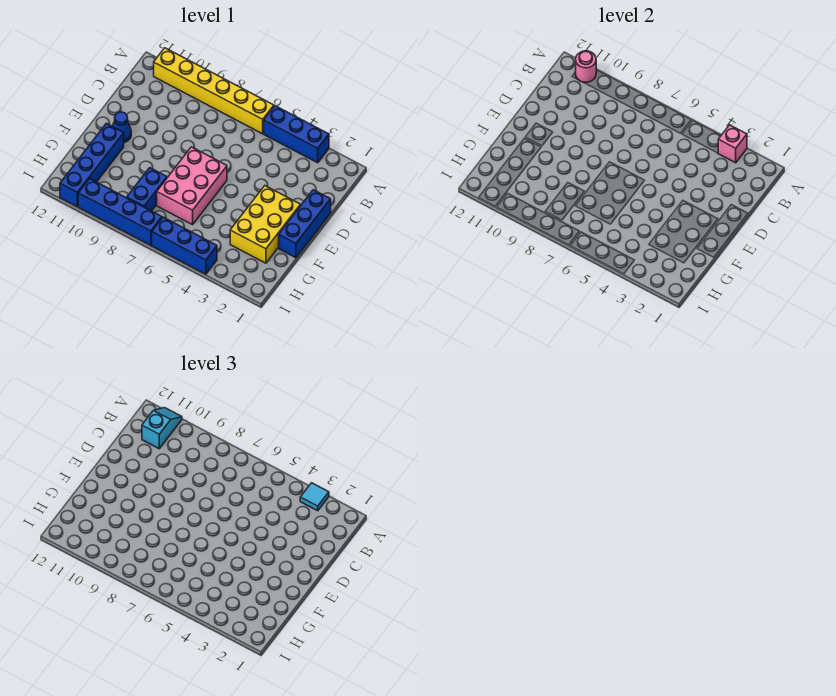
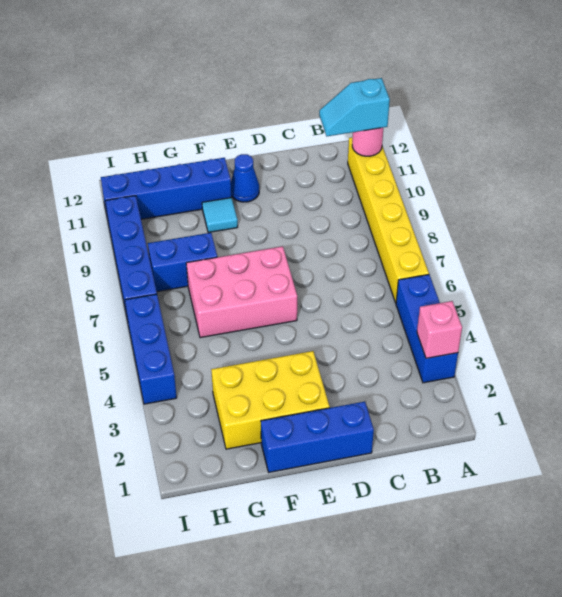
cyan 1x1 tile [300,483,329,511] -> cyan 1x1 tile moved to [202,198,238,233]
cyan 1x2 slope [142,408,182,449] -> cyan 1x2 slope turned to [319,78,390,136]

